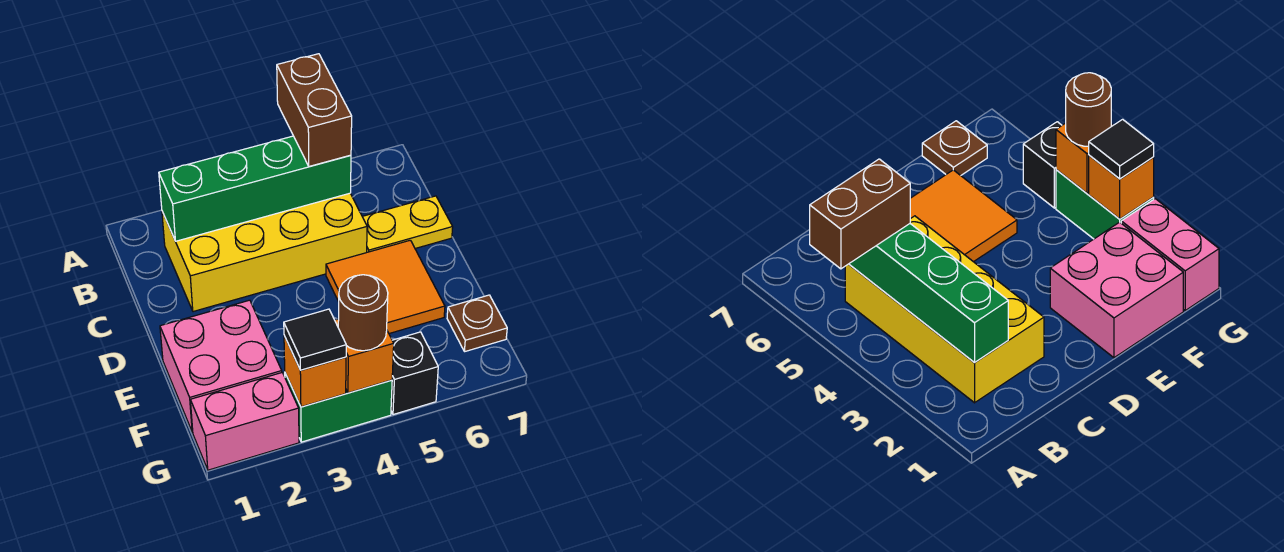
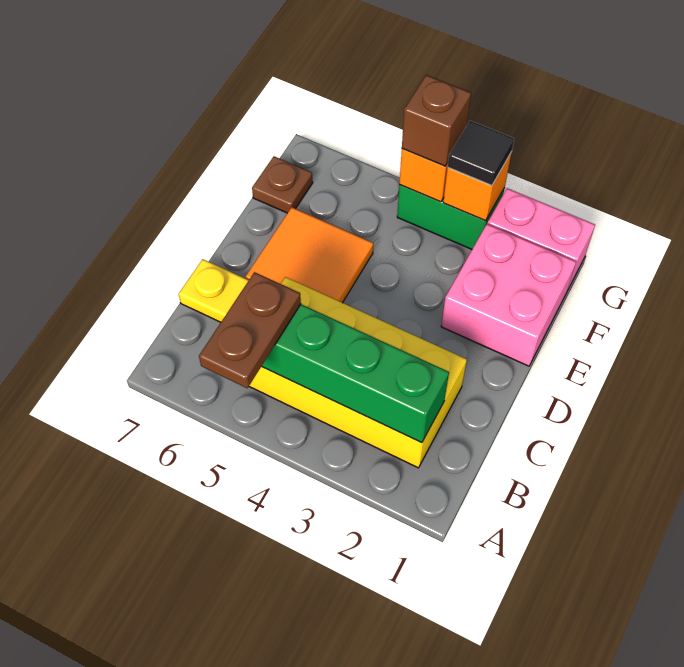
brown 1x2 brick [277,54,352,167] -> brown 1x2 plate [199,272,301,388]
brown 1x1 round brick [338,275,388,351] -> brown 1x1 brick [402,75,471,166]
black 1x1 brick [391,332,438,415] -> none

